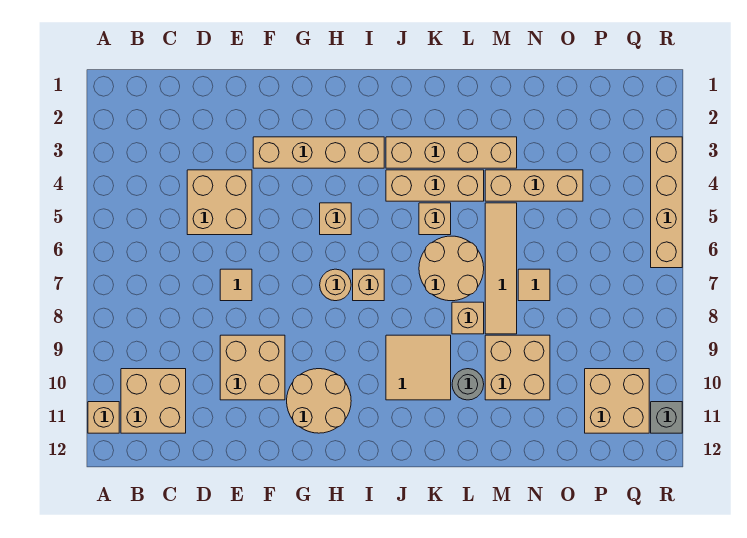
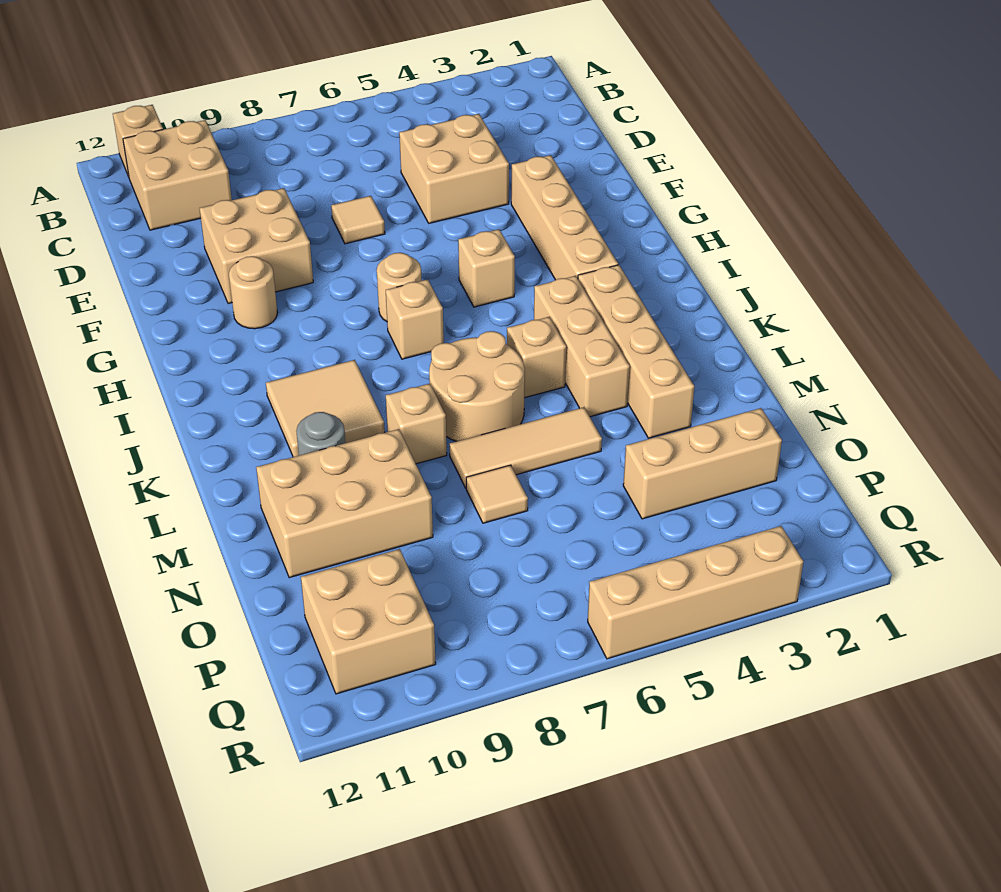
tan 2x2 round brick [287,369,351,433] -> tan 1x1 round brick [229,256,277,329]
tan 1x3 brick [485,170,583,201] -> tan 1x3 brick turned to [623,408,782,519]
tan 1x4 tile [485,203,517,334] -> tan 1x3 tile [450,407,602,488]
tan 2x2 brick [485,335,550,400] -> tan 2x3 brick [256,429,433,578]
grey 1x1 brick [651,402,682,433] -> none

